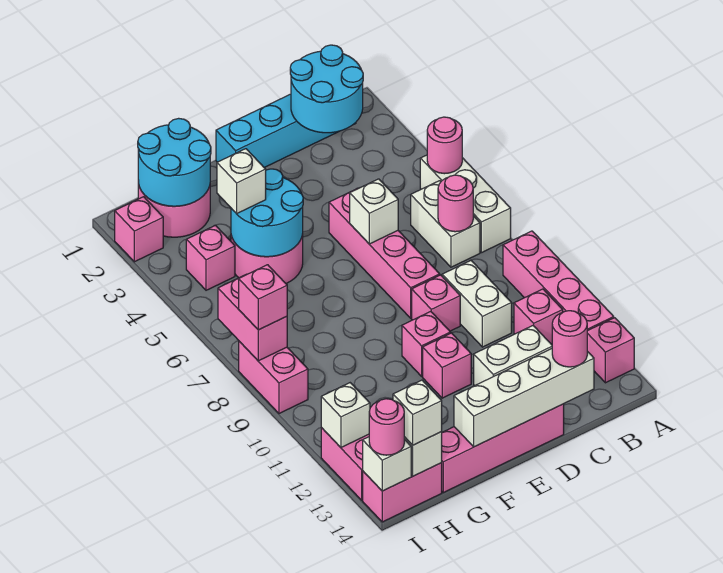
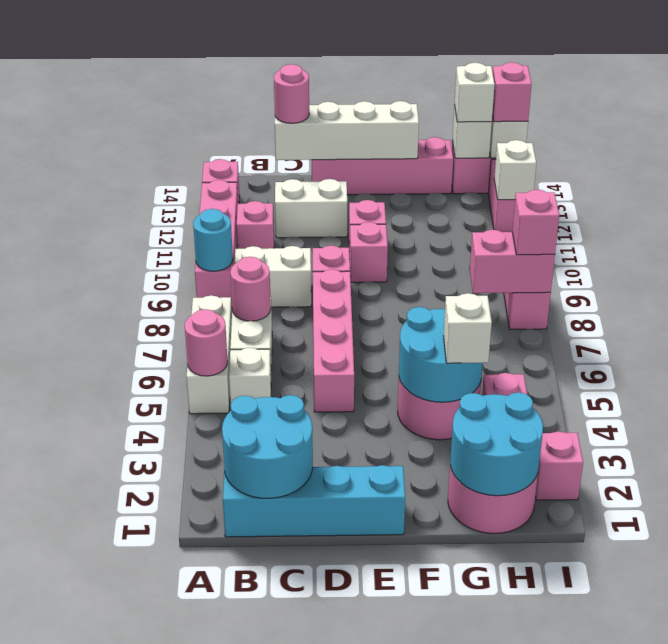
none -> cyan 1x1 round brick [193,209,233,271]
white 1x2 brick [442,261,512,347] -> white 1x2 brick turned to [235,246,311,307]
white 1x1 brick [350,179,398,244] -> white 1x1 brick moved to [229,348,271,403]
pink 1x2 brick [218,274,287,361] -> pink 1x2 brick turned to [470,230,555,293]
pink 1x1 round brick [369,399,404,455] -> pink 1x1 brick [492,62,532,122]

